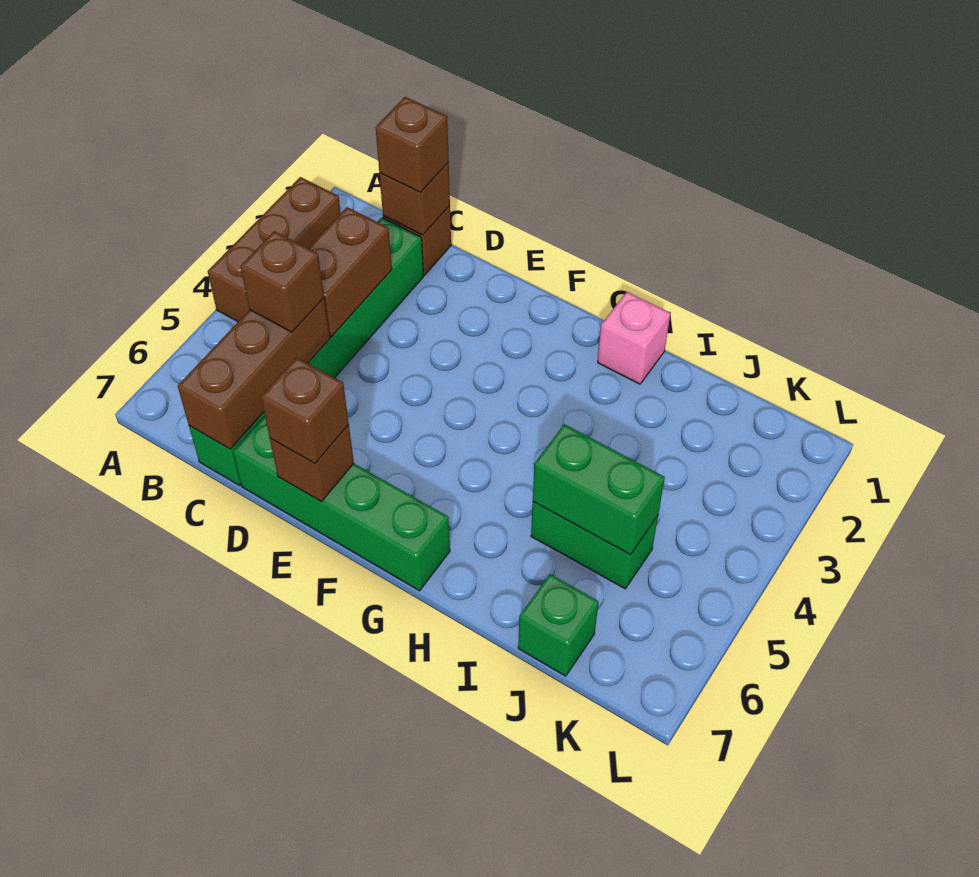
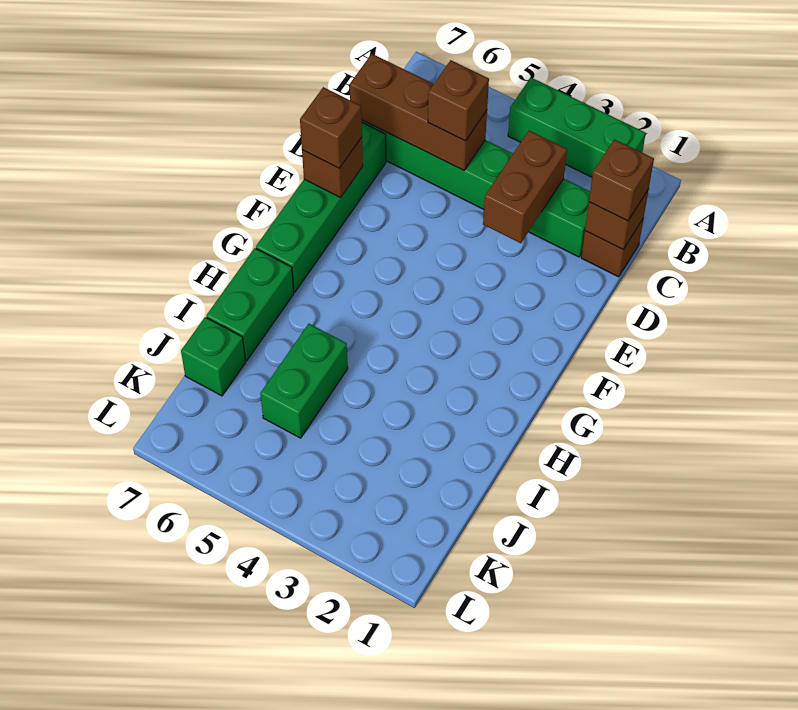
brown 1x3 brick [208,177,341,322] -> green 1x3 brick [508,78,646,177]
brown 1x2 brick [308,207,392,337] -> brown 1x2 brick turned to [483,131,567,243]
pink 1x1 brick [598,292,671,384] -> none
green 1x2 brick [533,424,665,555] -> green 1x2 brick moved to [206,248,294,361]

